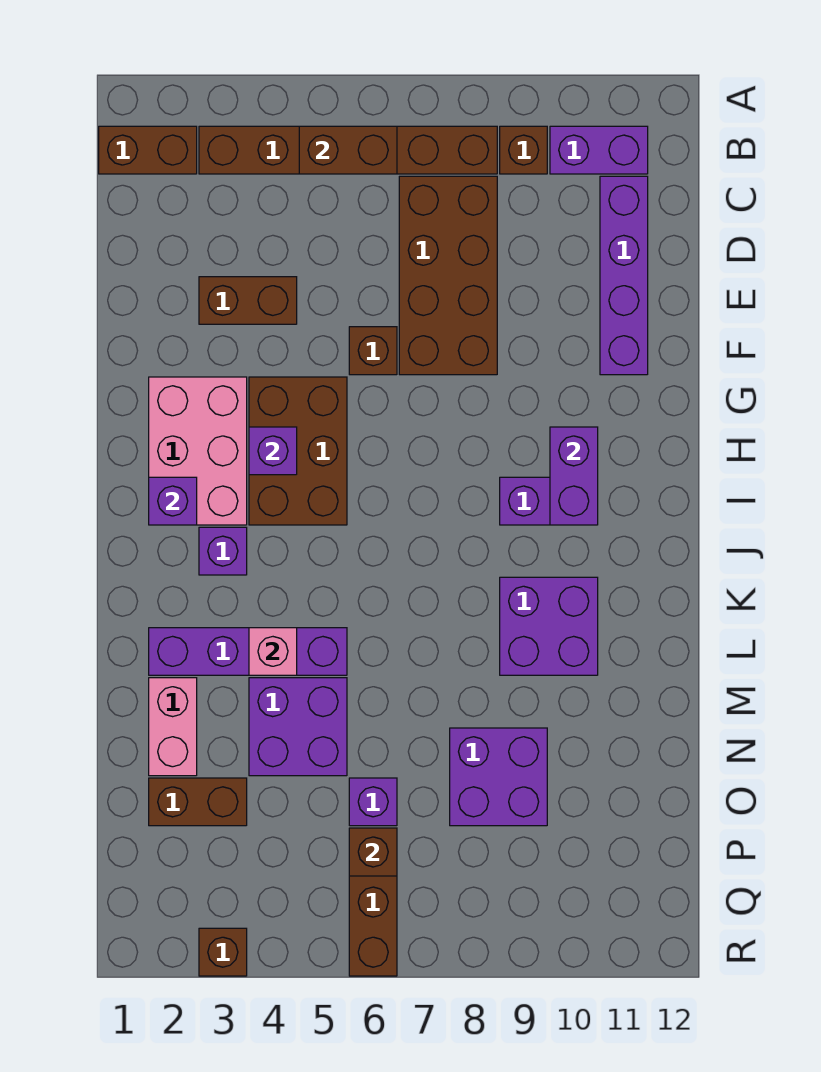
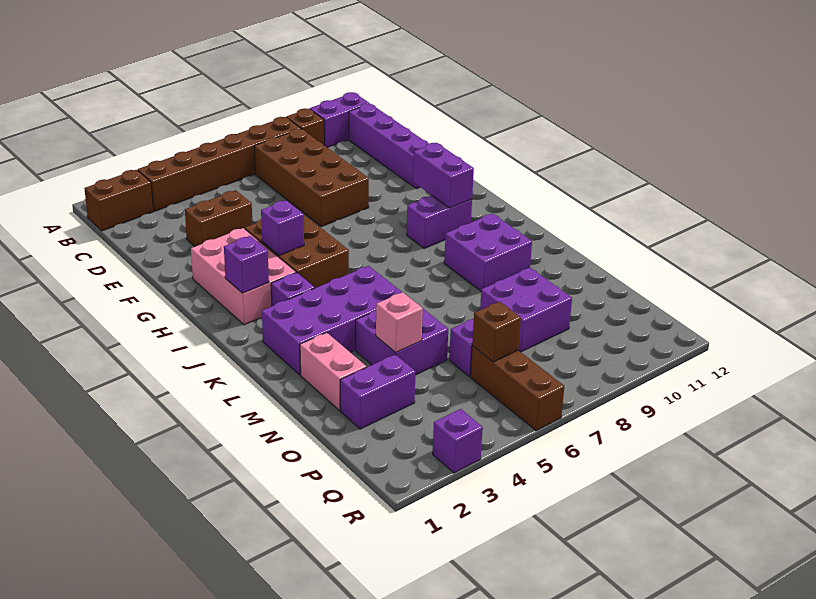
brown 1x2 brick [299,126,397,174] -> none
brown 1x1 brick [349,327,397,375] -> none
purple 1x4 brick [149,628,347,675] -> purple 2x4 brick [262,266,402,375]
pink 1x1 brick [249,628,297,675] -> pink 1x1 brick moved to [376,292,423,352]
brown 1x2 brick [149,778,247,826] -> purple 1x2 brick [340,354,416,429]
brown 1x1 brick [199,928,247,976] -> purple 1x1 brick [433,409,483,473]

